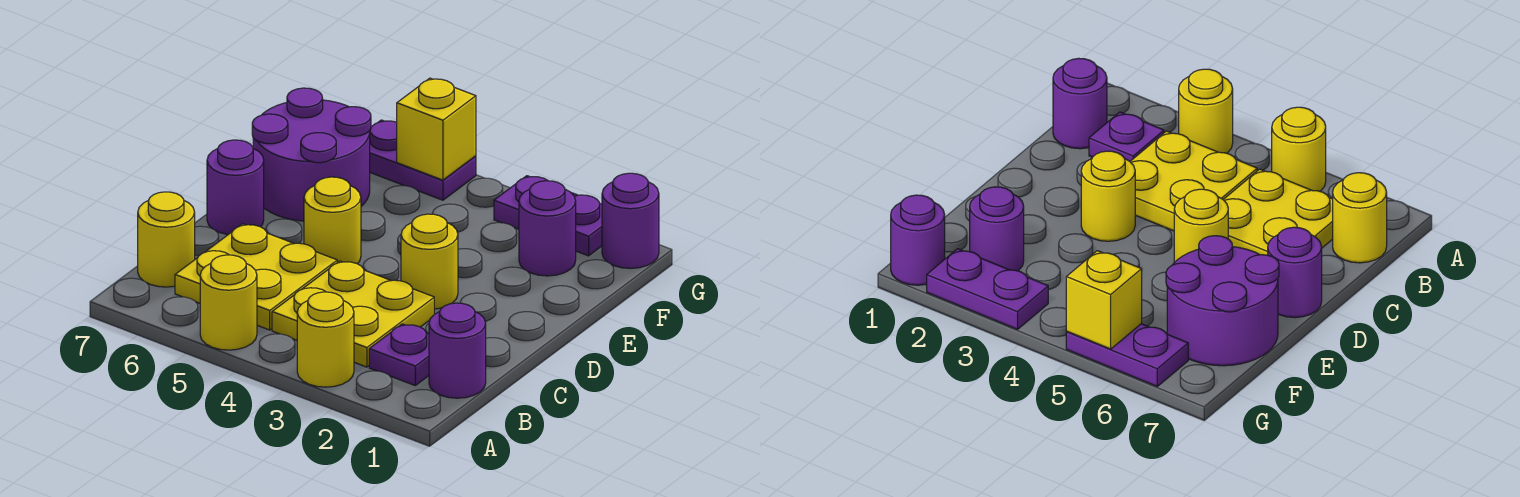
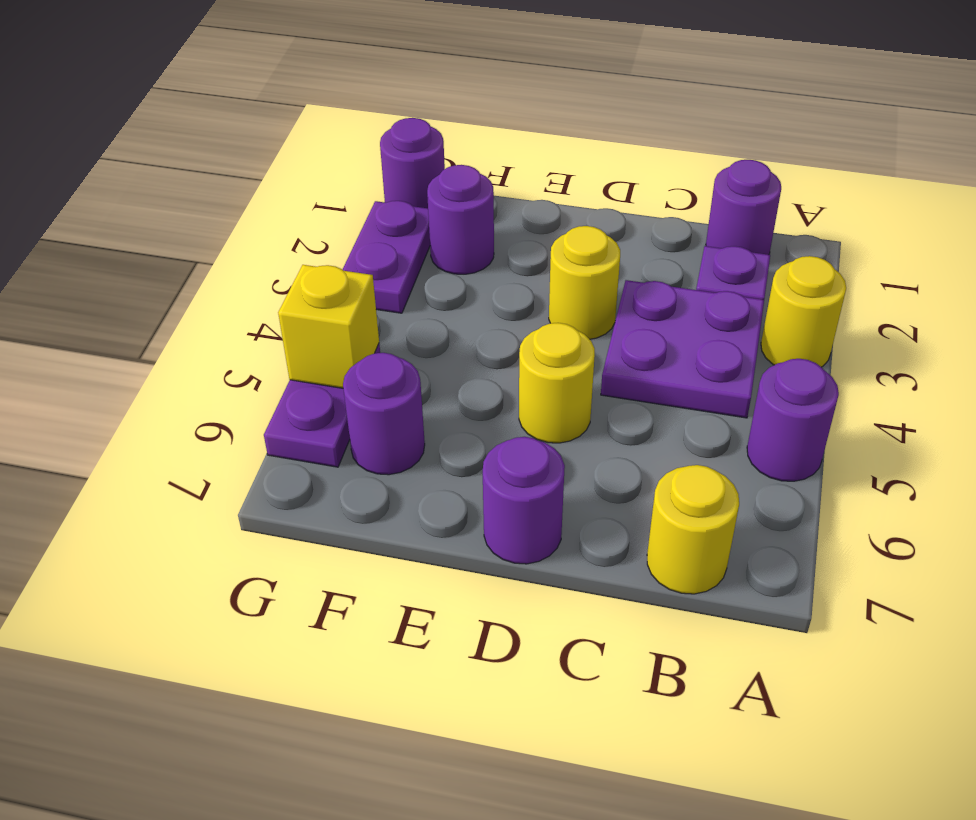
yellow 1x1 round brick [200,255,257,350] -> purple 1x1 round brick [747,359,839,481]
yellow 2x2 plate [272,261,434,367] -> purple 2x2 plate [601,280,764,418]
yellow 2x2 plate [175,224,337,330] -> none
purple 2x2 round brick [252,88,371,221] -> purple 1x1 round brick [343,353,425,475]

